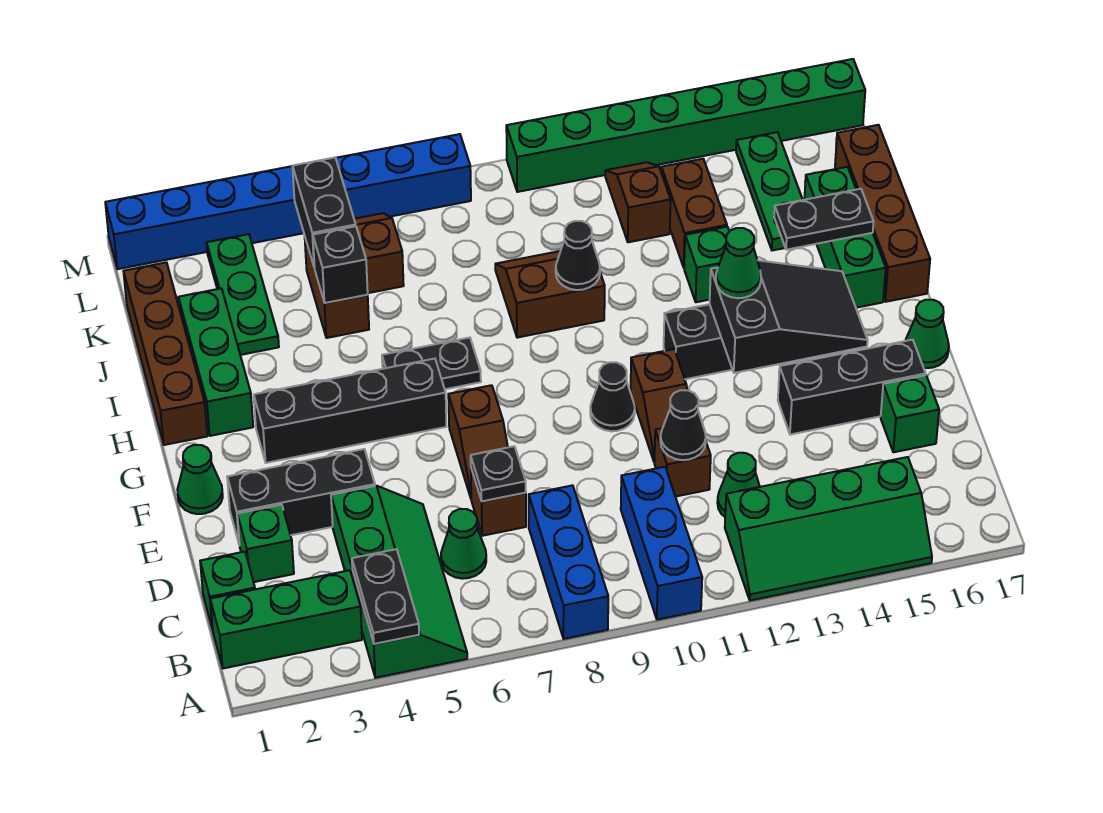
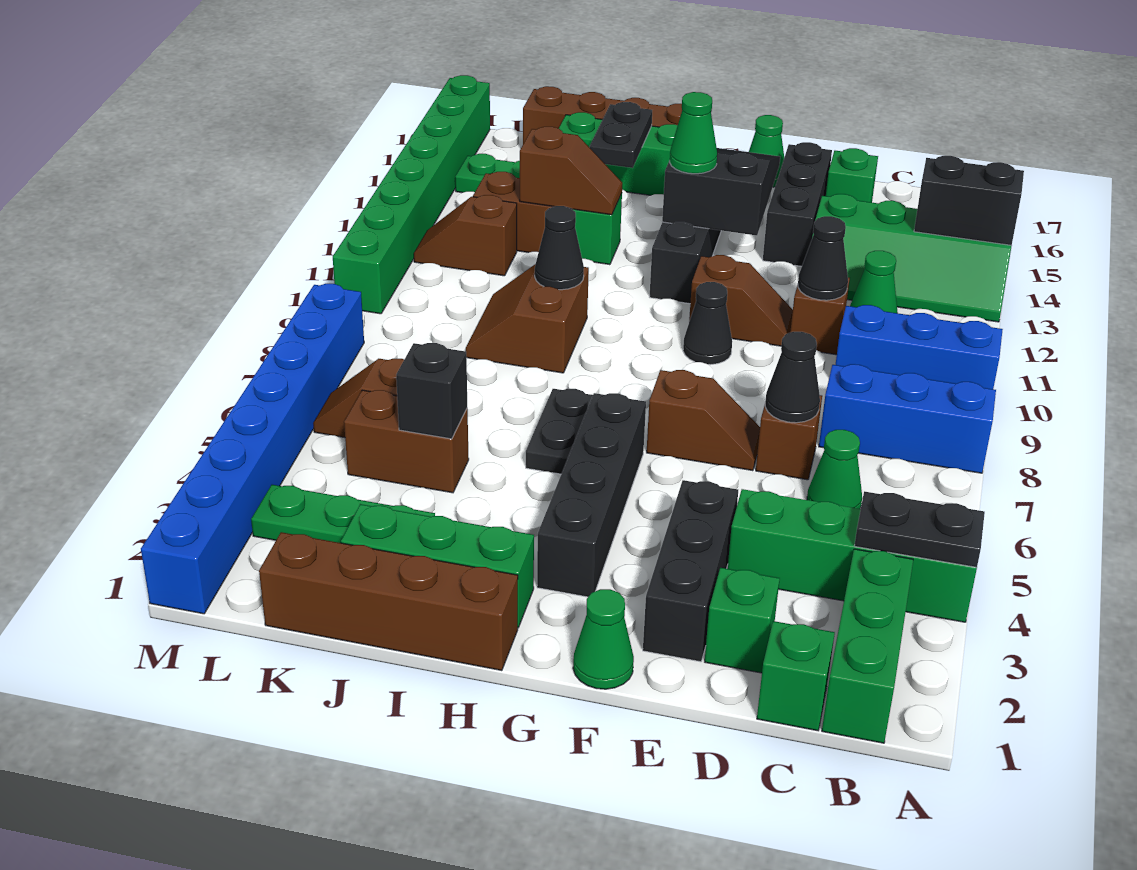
green 2x4 slope [725,457,932,600] -> green 2x4 slope turned to [813,194,1012,322]
black 1x1 plate [471,446,526,501] -> black 1x1 cone [765,332,820,423]
none -> brown 1x2 slope [520,127,622,215]
black 1x2 brick [293,157,356,268] -> black 1x2 brick moved to [914,156,1024,245]

